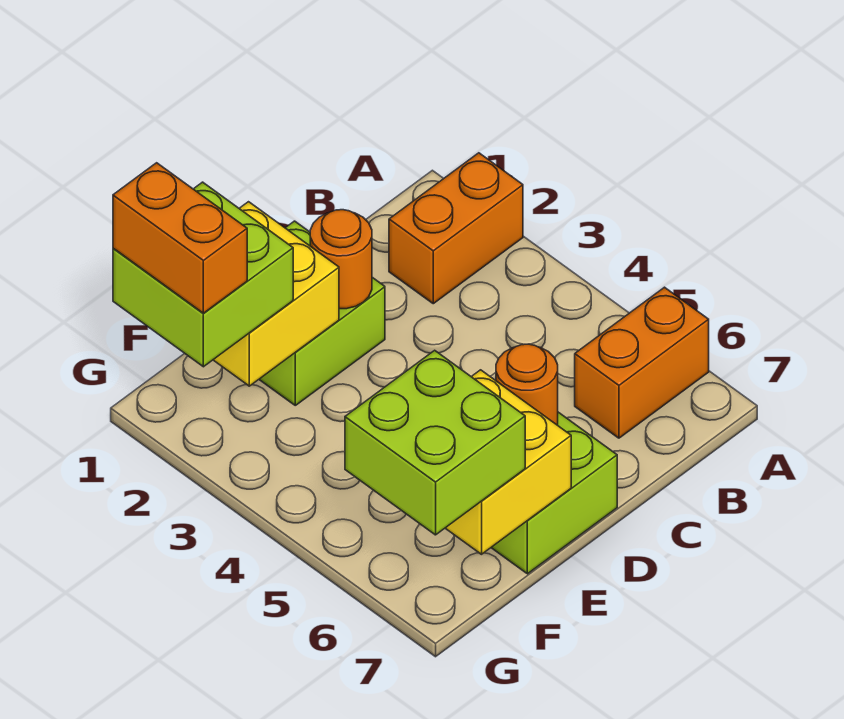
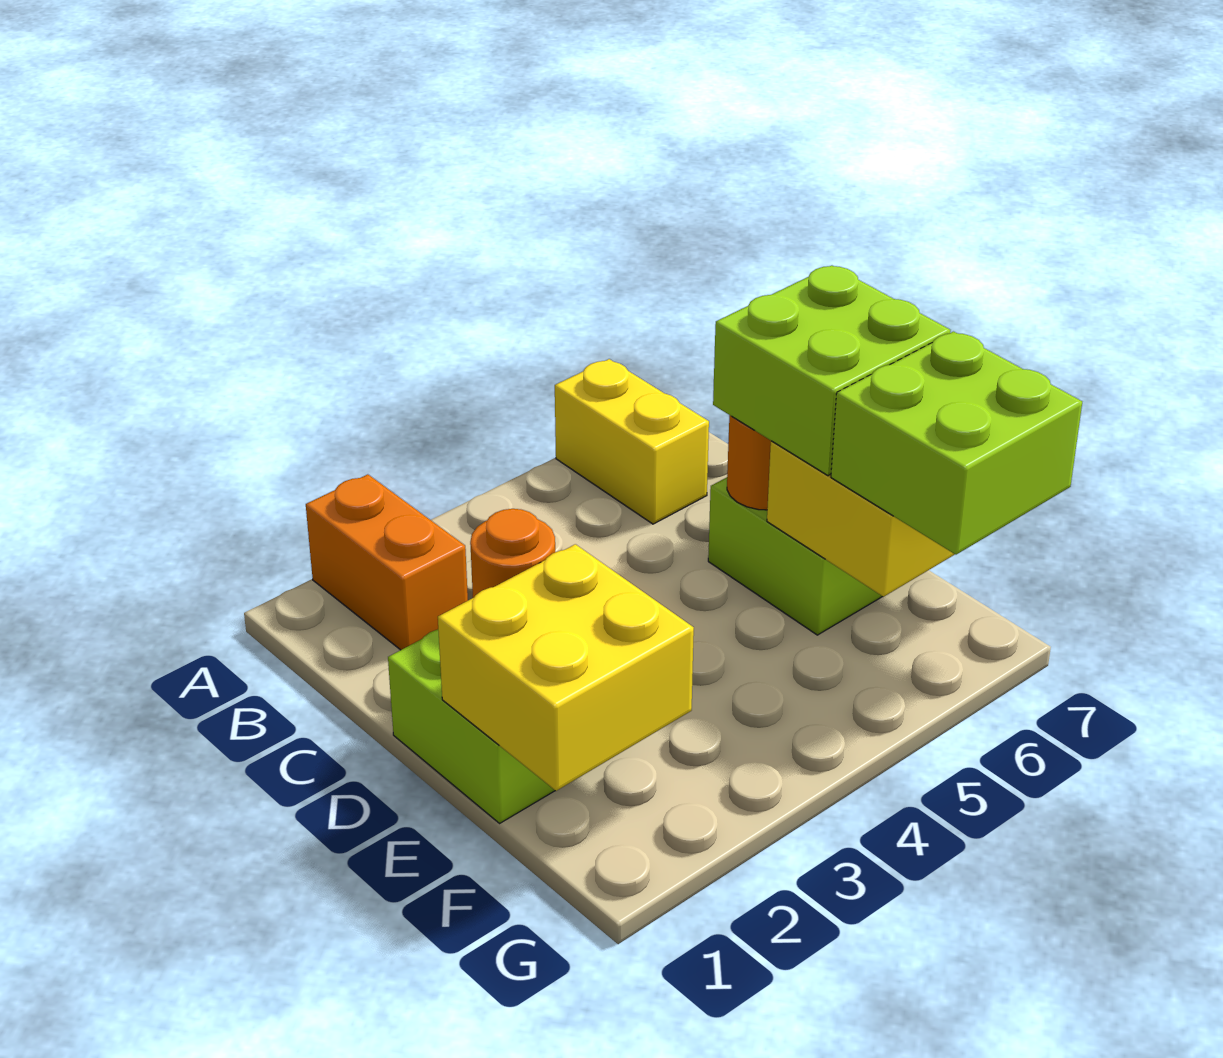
orange 1x2 brick [575,287,709,438] -> yellow 1x2 brick [555,359,709,524]
lime 2x2 brick [113,182,293,367] -> lime 2x2 brick moved to [713,266,950,476]
orange 1x2 brick [113,163,247,313] -> none

